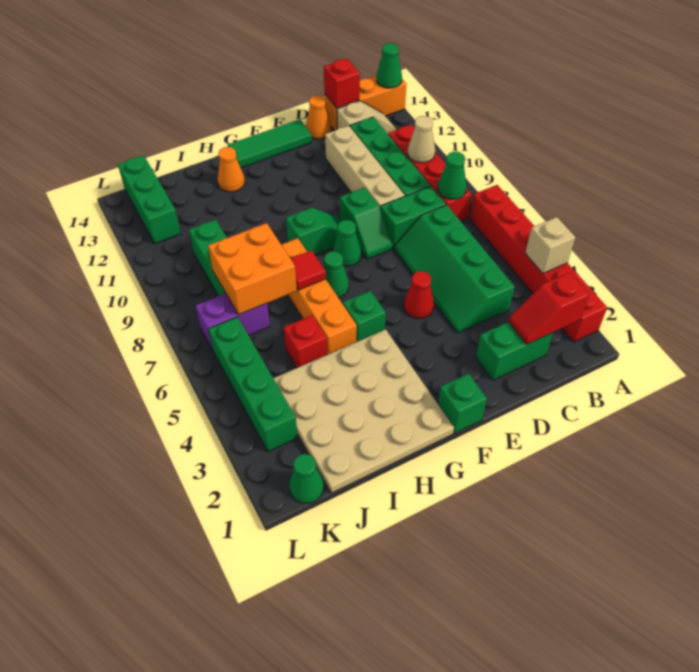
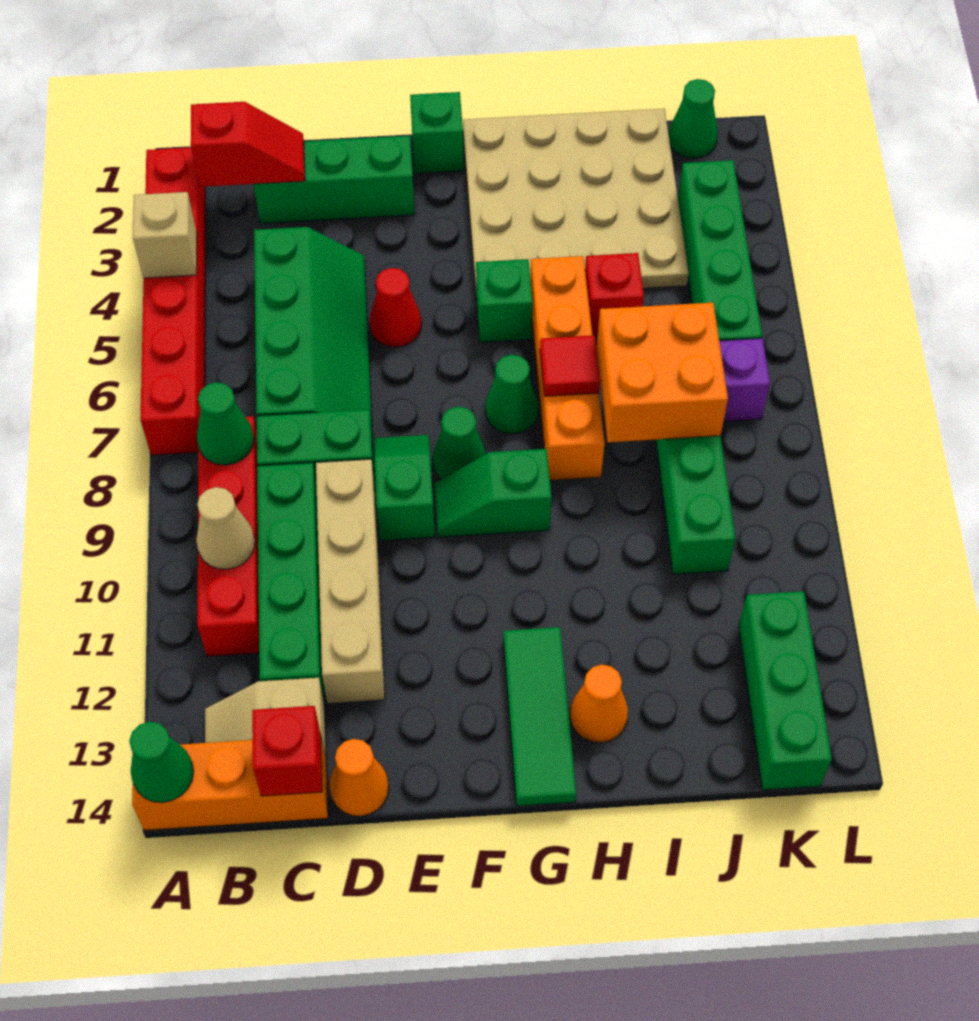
green 1x2 brick [476,322,553,380] -> green 1x3 brick [254,136,415,223]
green 1x3 tile [227,119,312,168] -> green 1x3 tile turned to [504,627,576,806]

